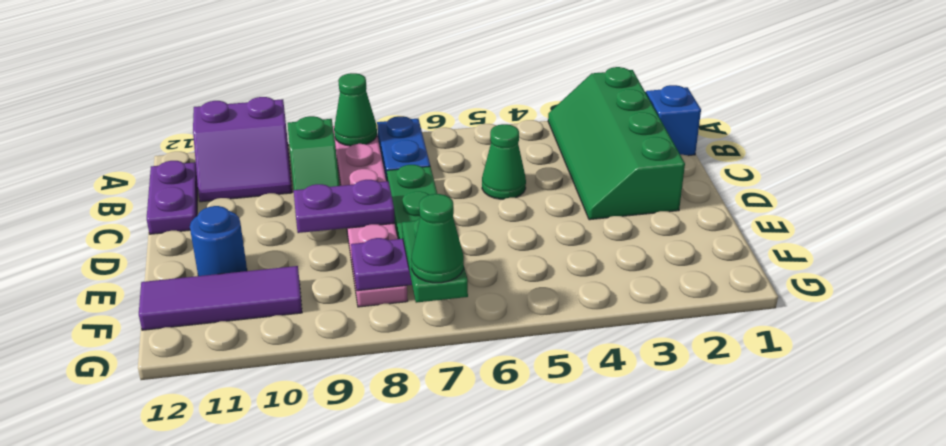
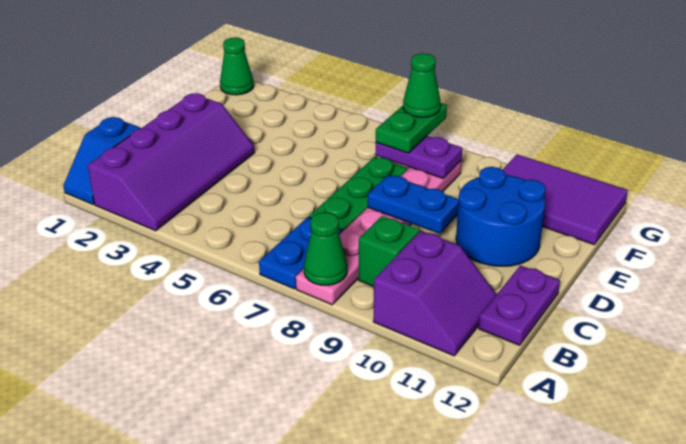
green 2x4 slope [548,67,685,220] -> purple 2x4 slope [88,93,255,231]
purple 2x2 slope [193,97,292,202] -> purple 2x2 slope turned to [373,231,497,356]
green 1x1 cone [482,124,526,199] -> green 1x1 cone moved to [220,38,254,95]
purple 1x2 plate [294,180,395,233] -> blue 1x2 plate [368,175,459,234]
blue 1x1 round brick [190,206,247,276] -> blue 2x2 round brick [456,167,545,266]
purple 1x3 tile [139,266,302,330] -> purple 2x3 tile [503,155,628,245]

